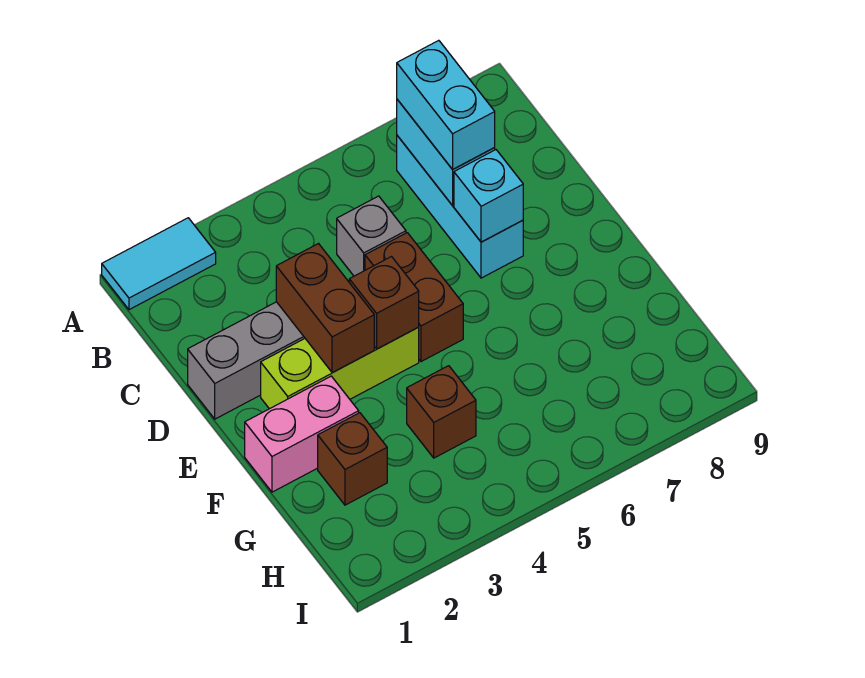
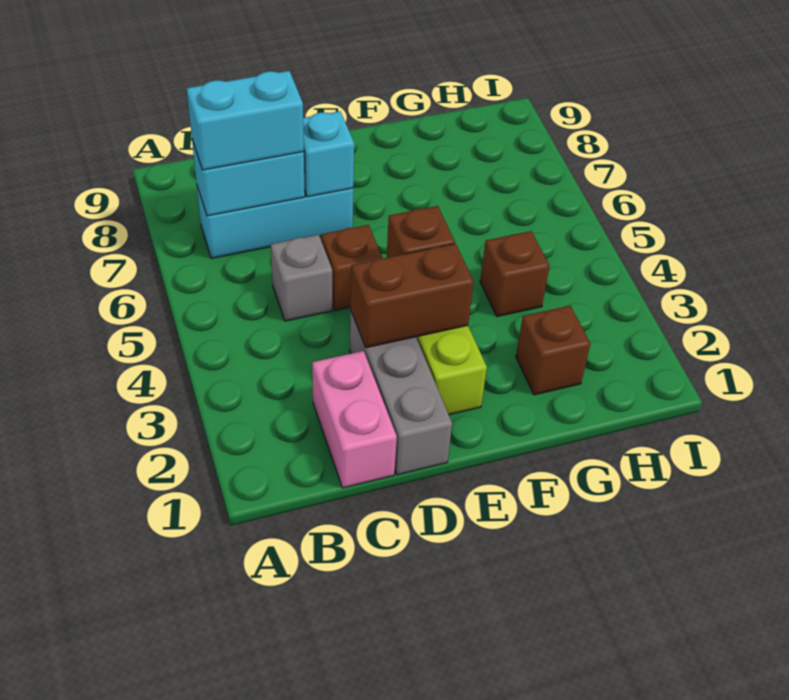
cyan 1x2 tile [102,218,216,310] -> none
brown 1x2 brick [365,233,463,362] -> brown 1x1 brick [321,225,382,311]
pink 1x2 brick [245,376,359,492] -> pink 1x2 brick moved to [312,351,397,488]

